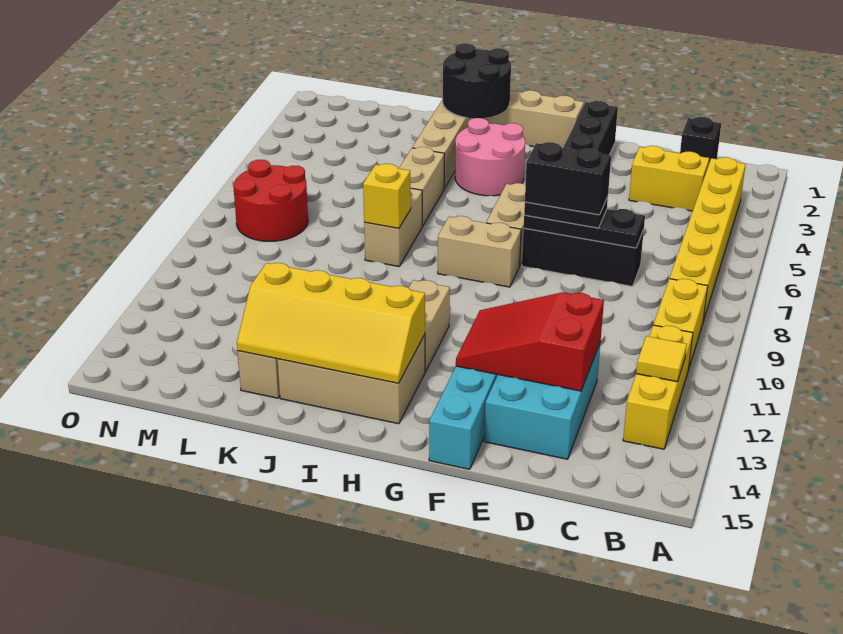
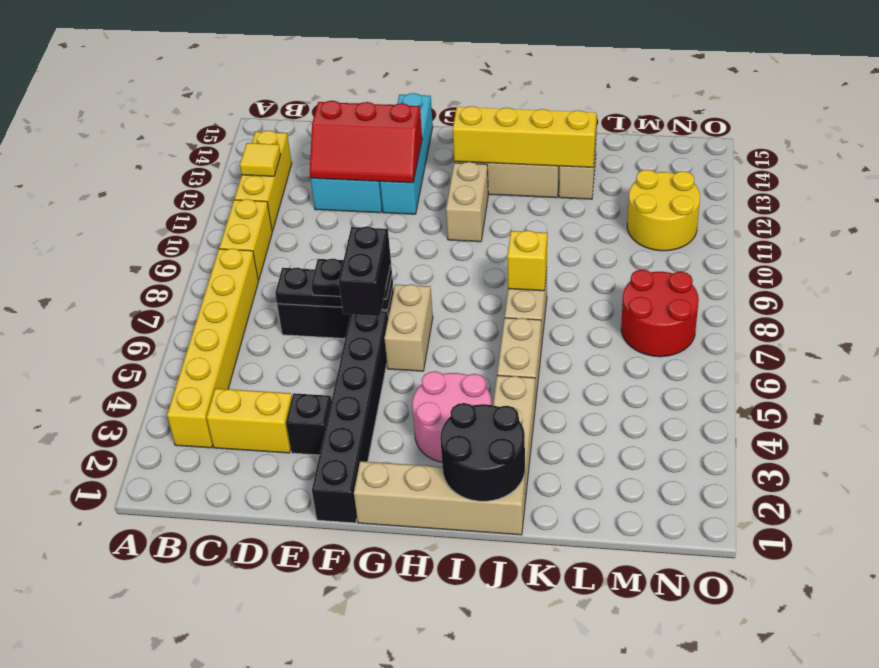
black 1x1 brick [680,117,721,163] -> black 1x1 brick moved to [286,393,332,455]
red 2x3 slope [456,292,604,391] -> red 2x3 slope turned to [310,101,422,183]
black 1x2 brick [525,142,611,215] -> black 1x2 brick turned to [339,227,391,316]
tan 1x2 brick [438,216,521,287] -> none
none -> yellow 2x2 round brick [627,170,700,251]

